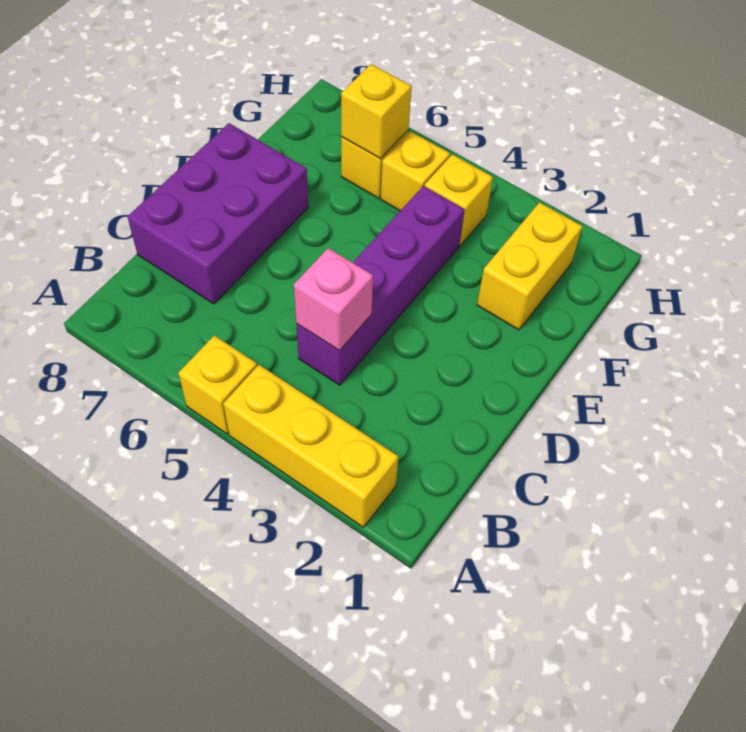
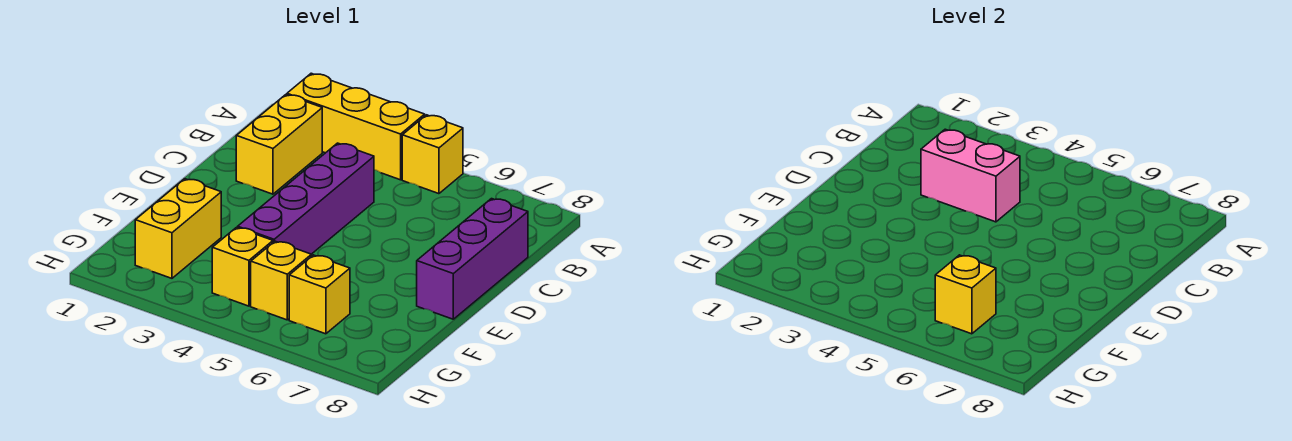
none -> yellow 1x2 brick [236,95,322,194]
pink 1x1 brick [294,248,373,351] -> pink 1x2 brick [921,129,1020,222]
purple 2x3 brick [128,123,308,304] -> purple 1x3 brick [417,199,528,319]

